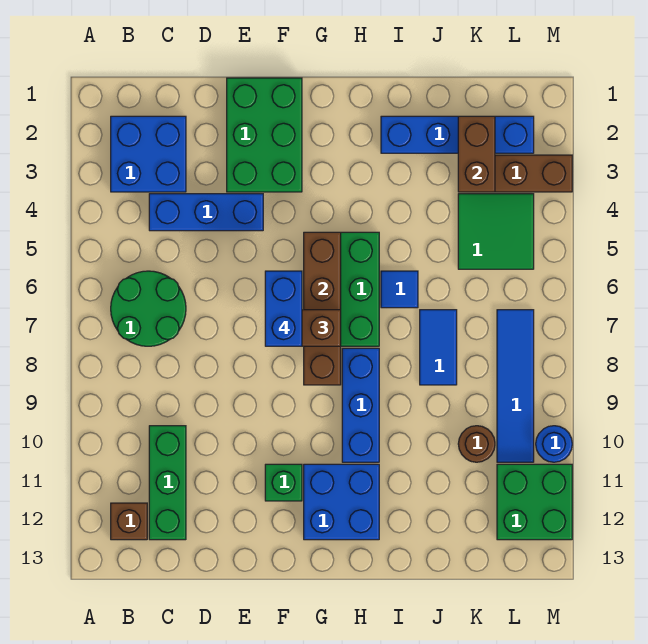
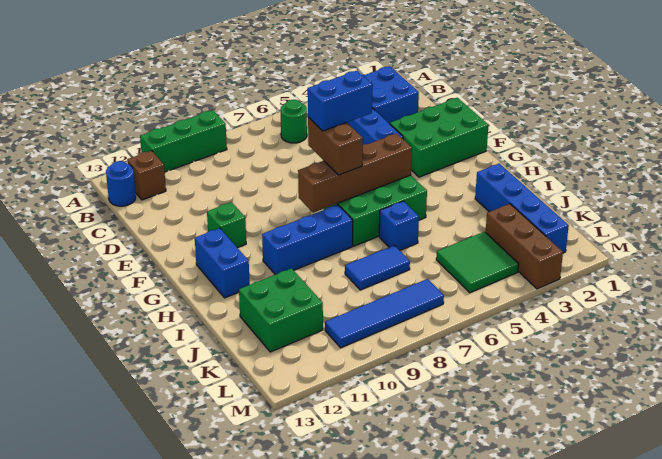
green 2x2 round brick [111,271,186,346] -> green 1x1 round brick [281,100,307,143]
green 1x3 brick [149,426,186,540] -> green 1x3 brick moved to [140,110,227,172]
blue 2x2 brick [304,464,379,540] -> blue 1x2 brick [195,228,250,298]
blue 1x1 tile [381,271,418,308] -> blue 1x1 brick [379,201,419,250]
brown 1x2 brick [458,116,495,192] -> none
brown 1x1 round brick [458,426,495,462] -> none
green 2x2 brick [497,464,572,540] -> green 2x2 brick moved to [239,268,323,352]
blue 1x1 round brick [536,426,572,462] -> blue 1x1 round brick moved to [106,161,136,206]

